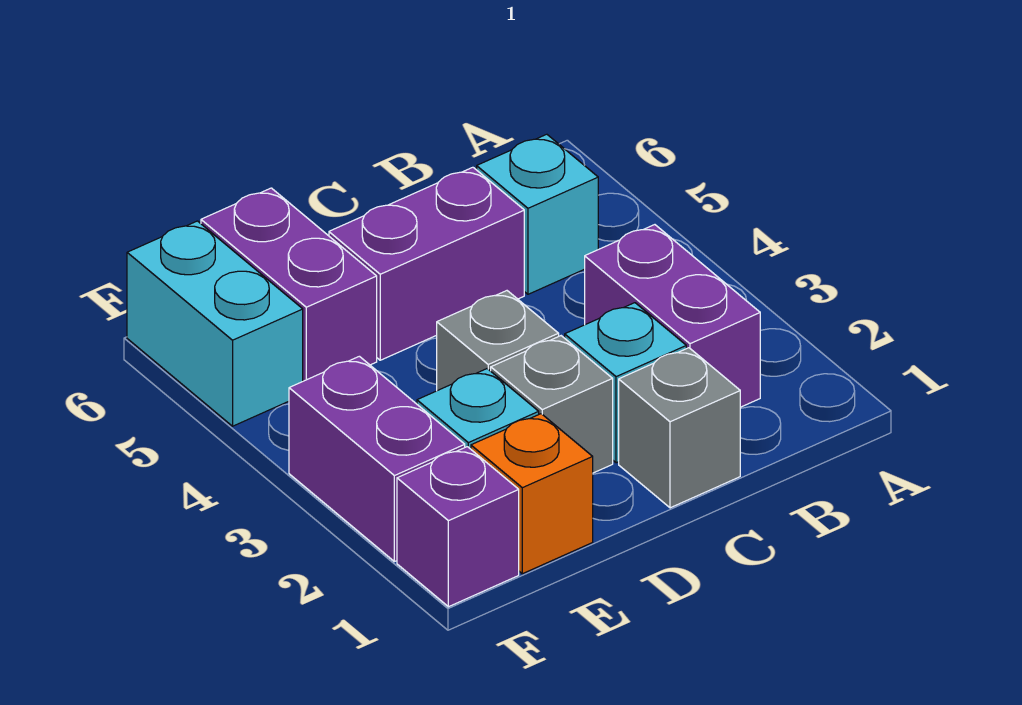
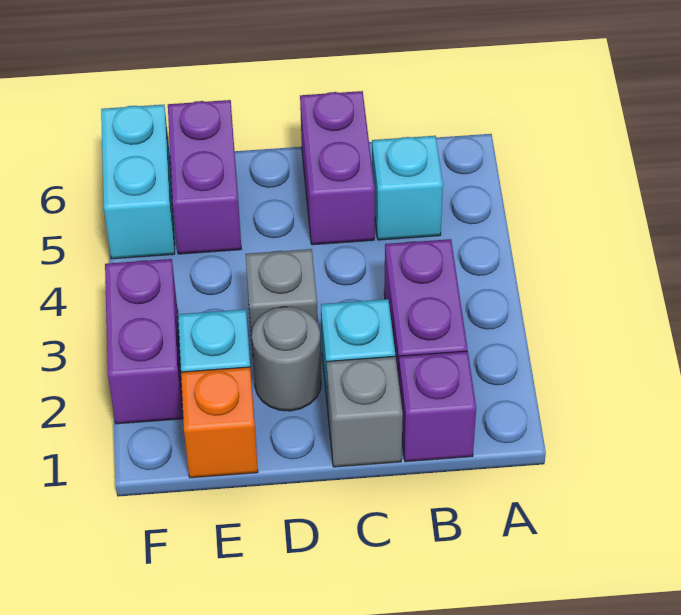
purple 1x2 brick [329,167,524,360] -> purple 1x2 brick turned to [300,91,375,245]
grey 1x1 brick [491,336,613,473] -> grey 1x1 round brick [251,307,321,411]
purple 1x1 brick [397,447,519,607] -> purple 1x1 brick moved to [399,351,476,462]

